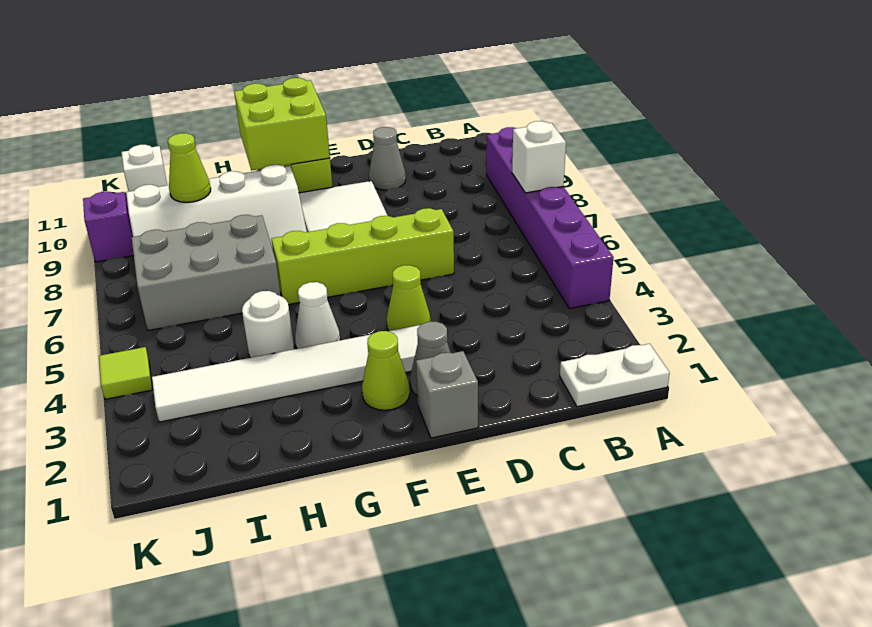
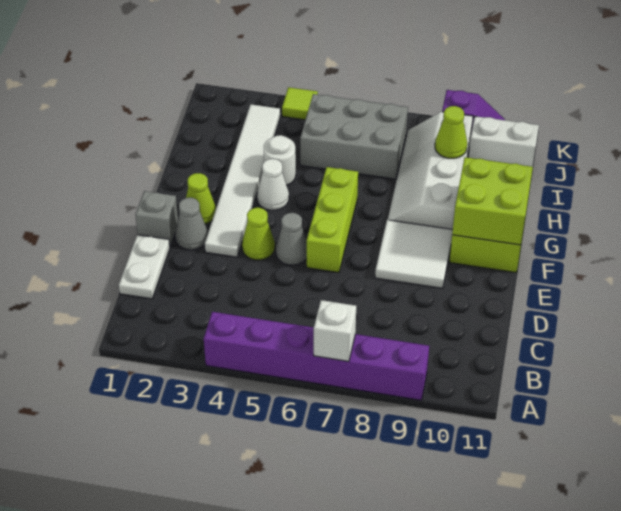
white 1x2 plate [560,344,670,407] -> white 1x2 plate moved to [119,235,170,299]
lime 1x4 brick [272,208,454,305] -> lime 1x3 brick [307,167,358,273]
grey 1x1 cone [369,127,406,190] -> grey 1x1 cone moved to [276,213,307,265]
grey 2x3 brick [132,215,281,331] -> grey 2x3 brick turned to [300,94,408,179]
white 1x1 brick [121,145,167,192] -> white 1x2 brick [468,116,539,167]

